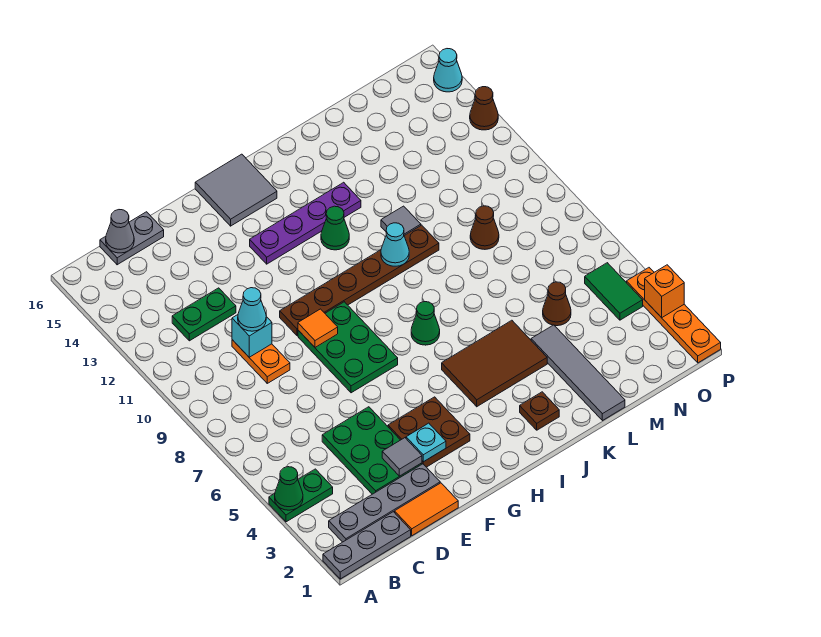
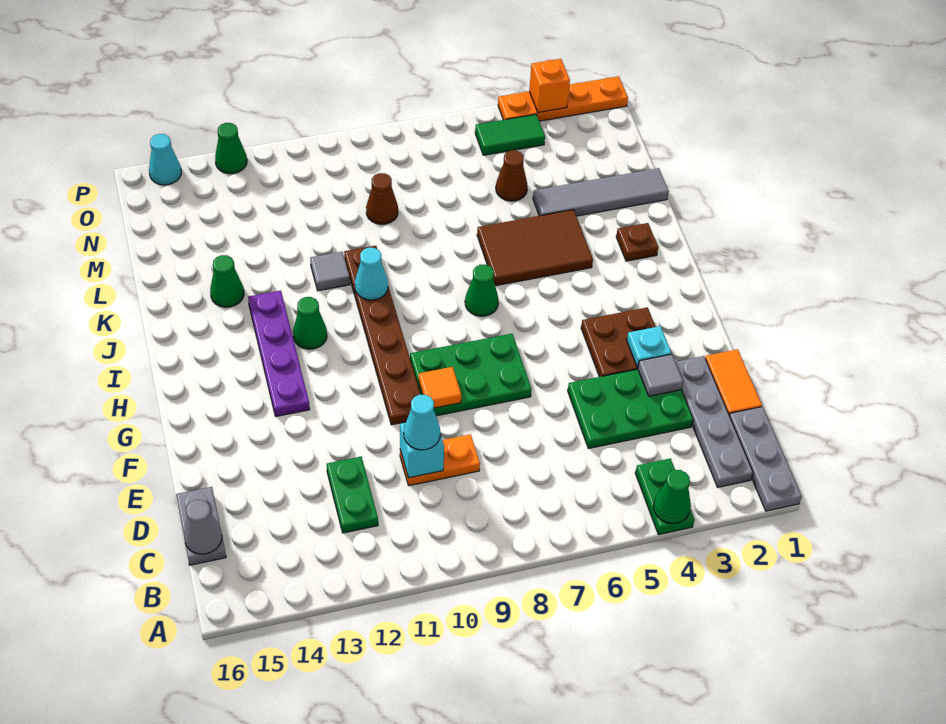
grey 2x2 tile [195,154,277,226] -> none
brown 2x3 tile [442,320,547,407] -> brown 2x3 tile turned to [477,210,593,286]
none -> green 1x1 cone [210,255,244,307]
brown 1x1 cone [470,87,498,130] -> green 1x1 cone [215,123,247,174]

